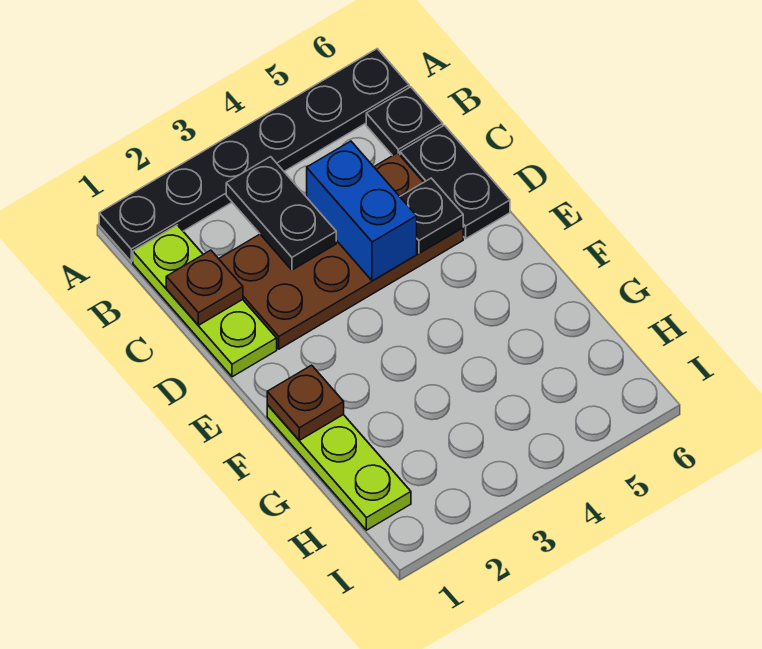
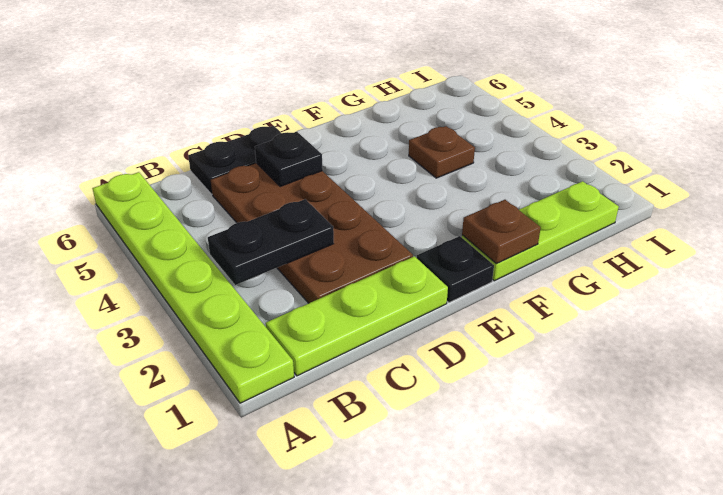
black 1x6 plate [99,49,409,262] -> lime 1x6 plate [92,172,294,403]
black 1x1 plate [366,87,443,156] -> black 1x1 plate moved to [417,236,494,303]
brown 1x1 plate [166,250,243,325] -> brown 1x1 plate moved to [409,126,475,178]
blue 1x2 brick [307,141,417,281] -> none

